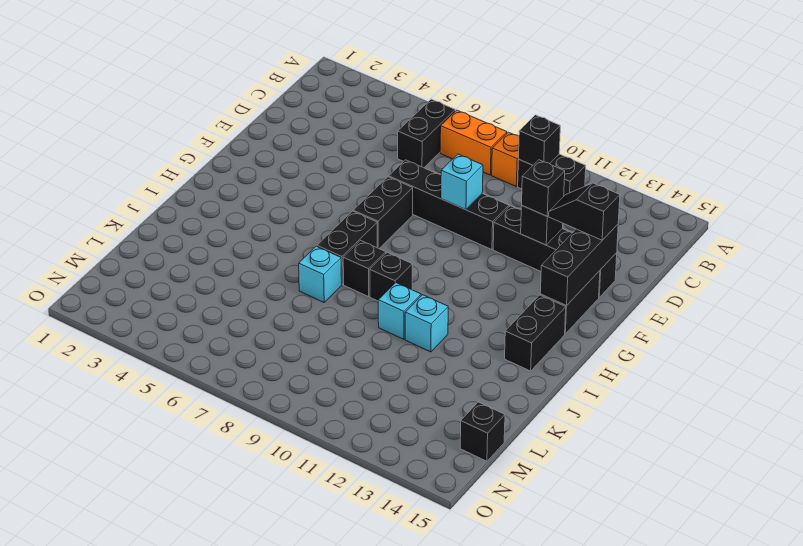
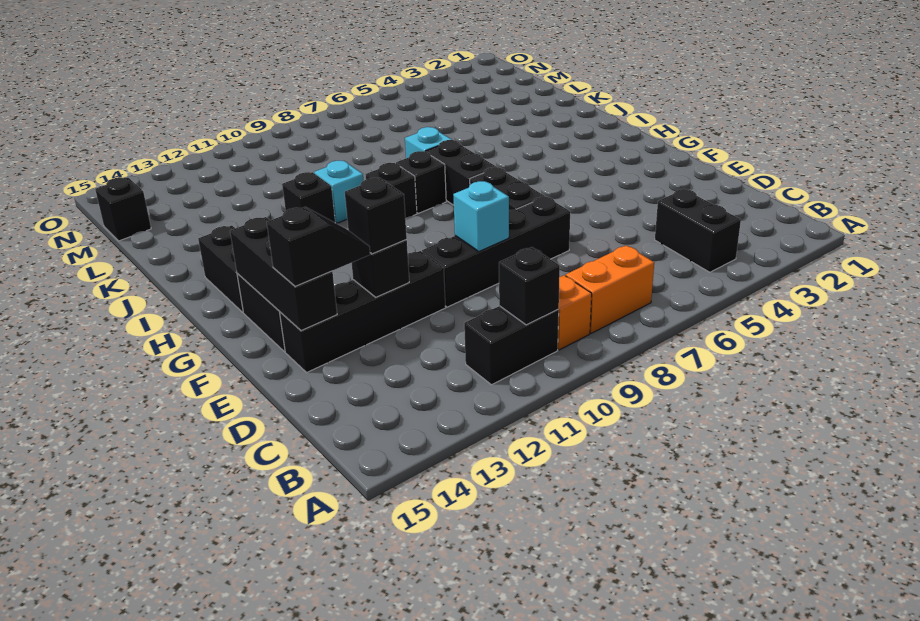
black 1x2 brick [398,99,455,168] -> black 1x2 brick moved to [655,189,741,272]
cyan 1x1 brick [405,295,448,352] -> black 1x1 brick [282,172,335,223]

